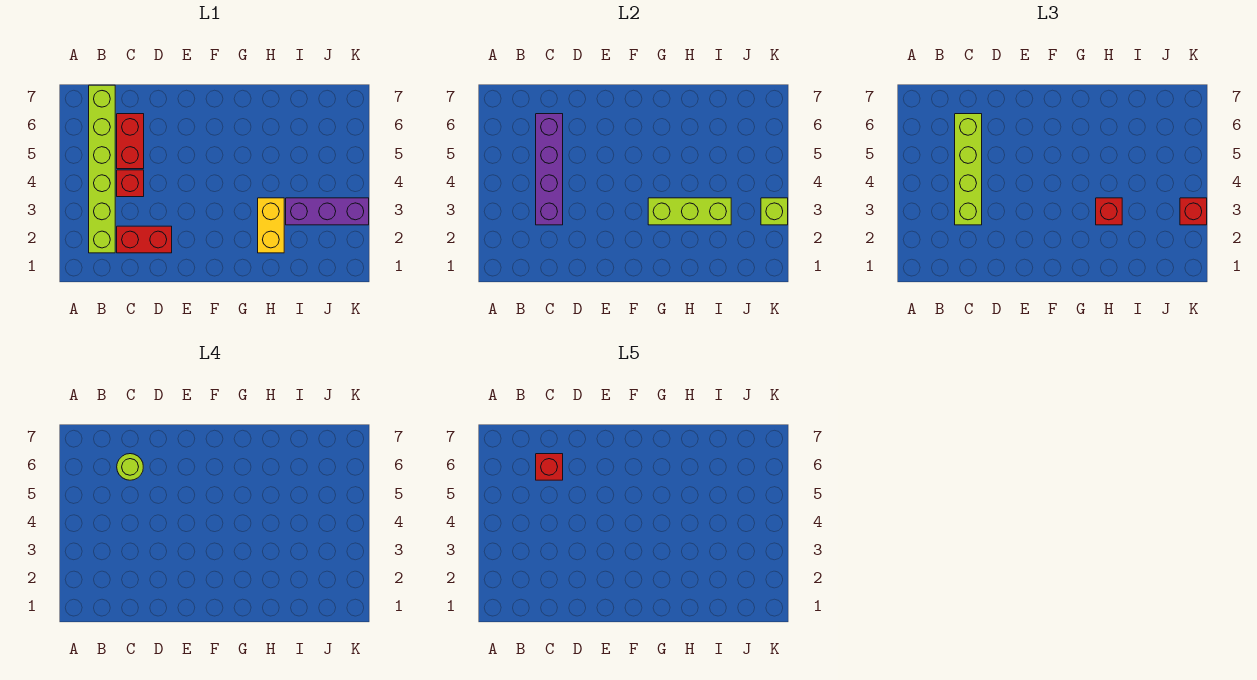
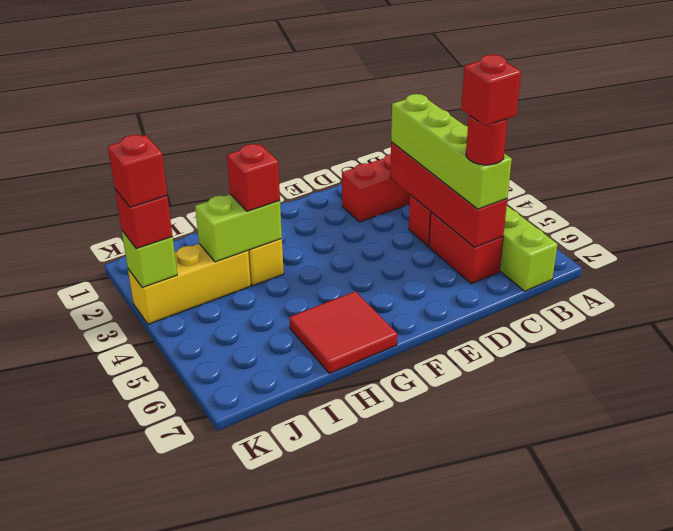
purple 1x4 brick [536,114,563,225] -> red 1x4 brick [390,142,507,248]
lime 1x1 round brick [117,454,143,480] -> red 1x1 round brick [466,115,508,165]
lime 1x3 brick [648,198,731,225] -> lime 1x2 brick [195,194,282,262]
none -> red 2x2 tile [289,291,397,374]
purple 1x3 brick [286,198,369,225] -> yellow 1x3 brick [128,244,251,324]
none -> red 1x1 brick [108,135,167,207]

